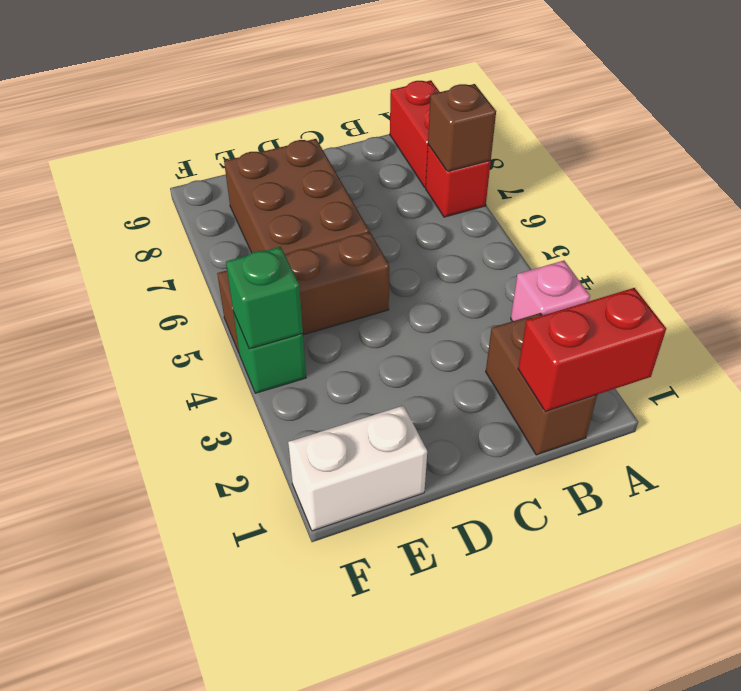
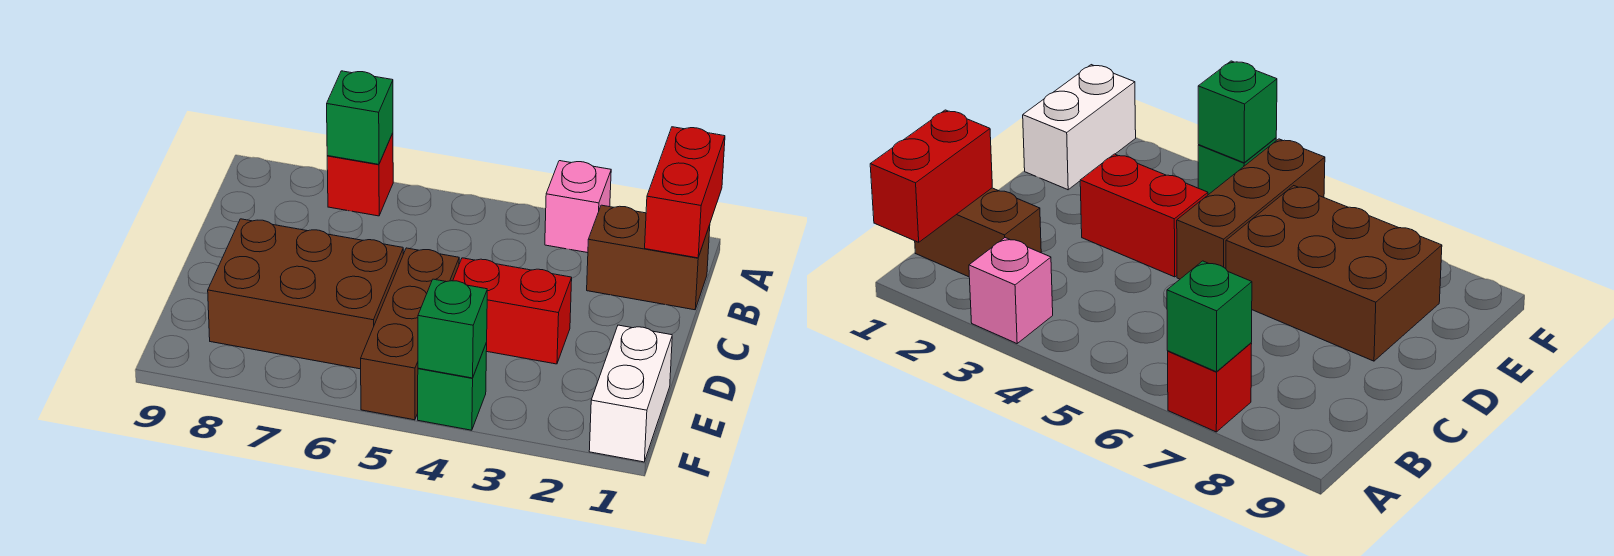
brown 1x1 brick [428,84,496,172] -> green 1x1 brick [327,71,393,164]
red 1x2 brick [390,80,439,188] -> red 1x2 brick moved to [453,258,572,364]

